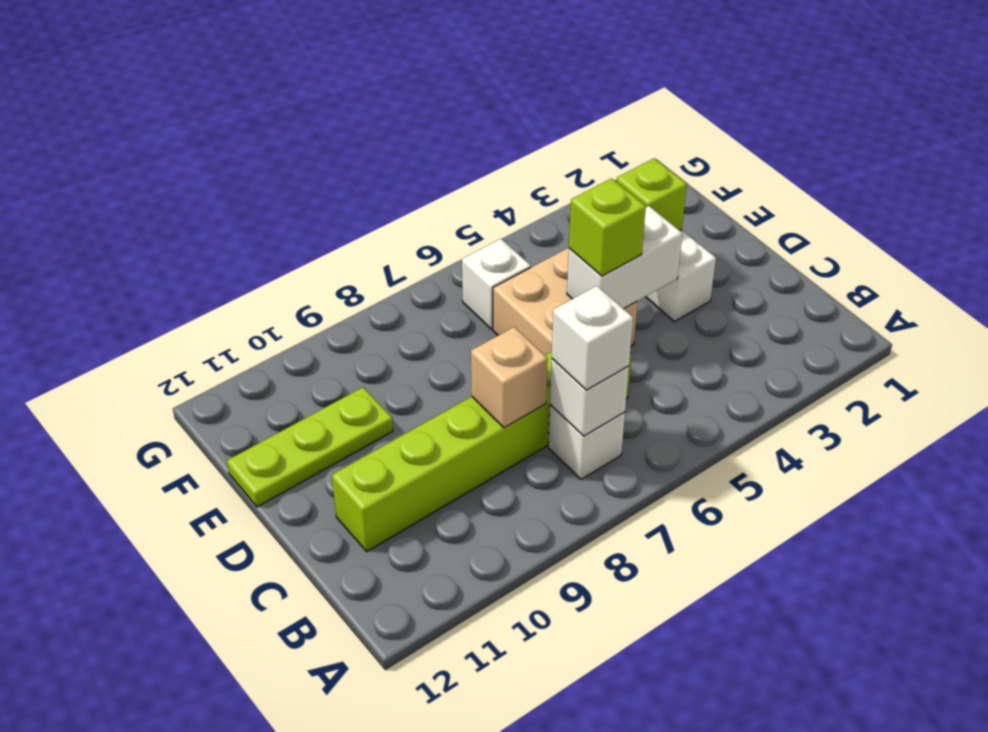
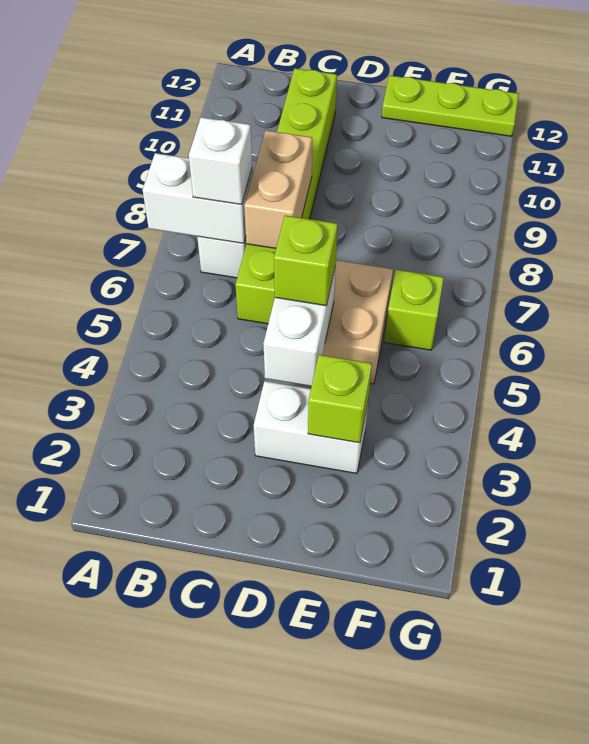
white 1x1 brick [550,359,629,436] -> white 1x2 brick [143,153,253,243]
tan 1x1 brick [471,327,548,428] -> tan 1x2 brick [244,130,312,248]
lime 1x3 plate [227,387,393,507] -> lime 1x3 plate turned to [382,75,519,136]
white 1x1 brick [462,239,531,329] -> lime 1x1 brick [385,270,444,350]

